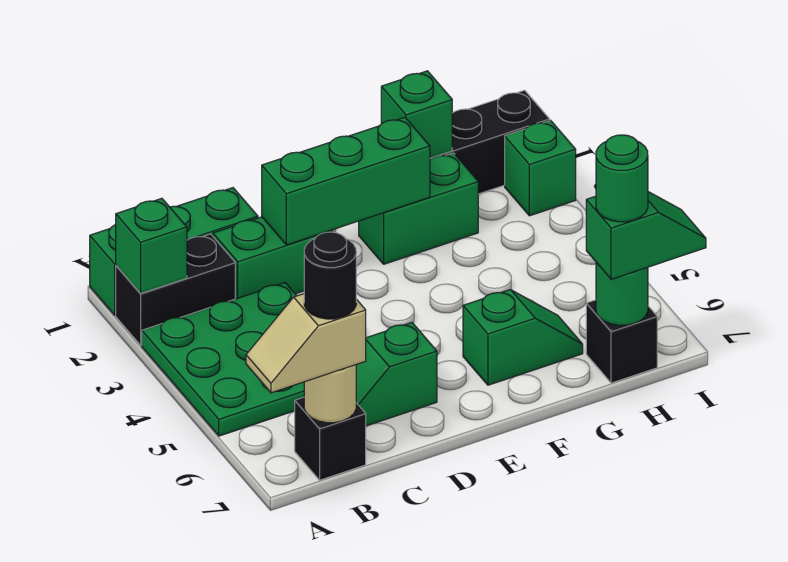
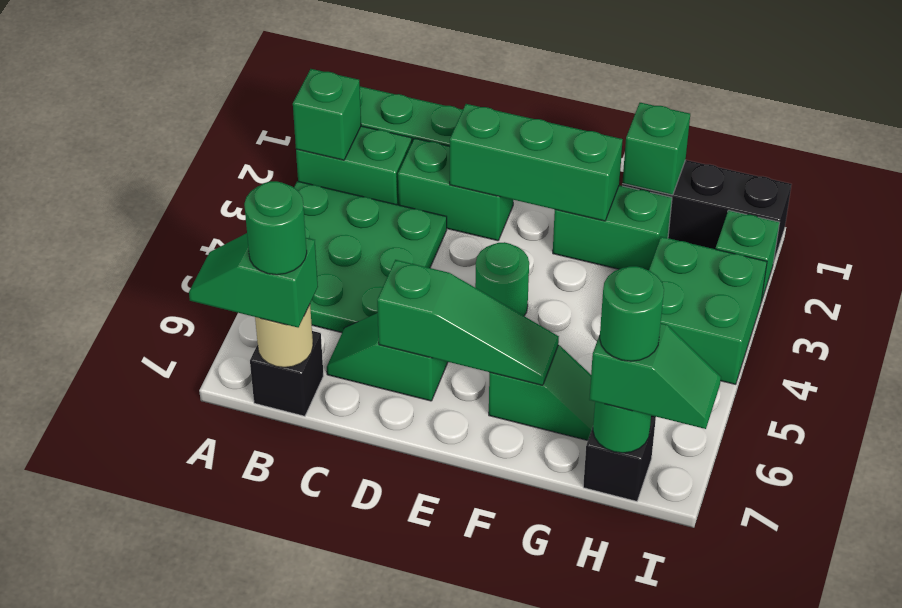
black 1x2 brick [116,234,235,345] -> green 1x2 brick [296,126,412,205]
tan 1x2 slope [246,294,366,393] -> green 1x2 slope [189,233,318,327]
black 1x1 round brick [304,232,356,319] -> green 1x1 round brick [244,181,307,275]
none -> green 1x3 slope [377,260,559,385]
none -> green 1x1 round brick [475,242,529,316]
none -> green 2x2 brick [649,237,767,384]

